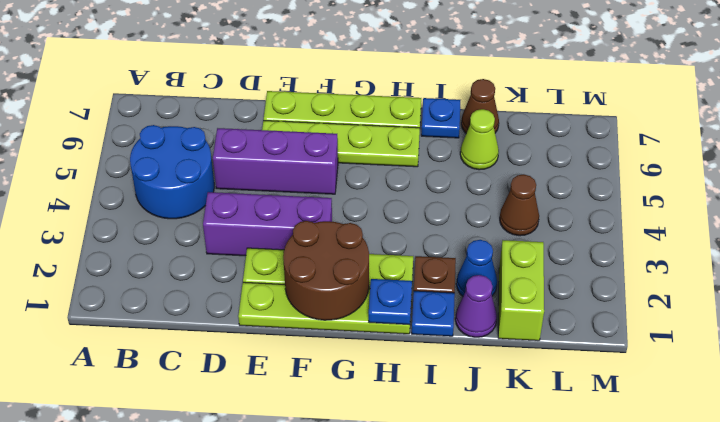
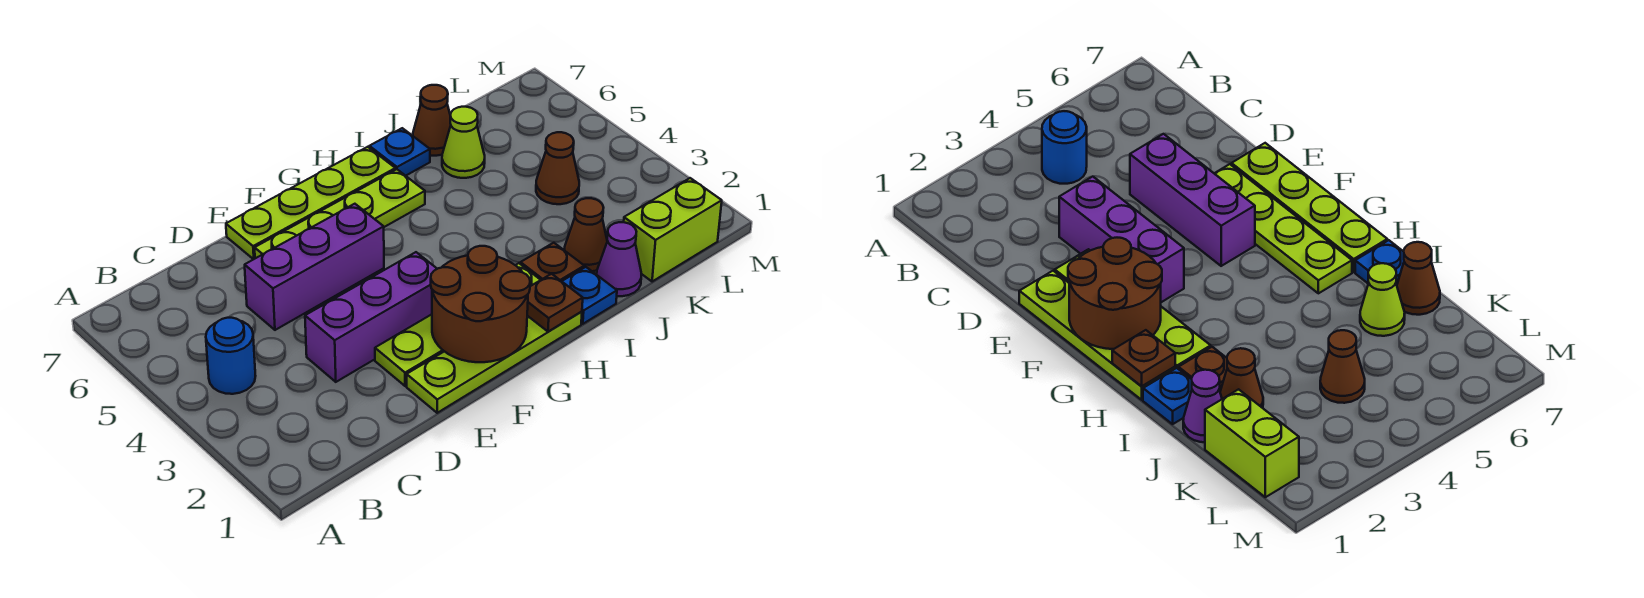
blue 2x2 round brick [130,125,214,219] -> blue 1x1 round brick [206,318,255,394]
blue 1x1 plate [369,279,412,325] -> brown 1x1 plate [527,274,583,332]
blue 1x1 cone [456,240,497,296] -> brown 1x1 cone [565,198,607,271]
lime 1x2 brick [498,240,544,341] -> lime 1x2 brick turned to [624,178,722,282]

